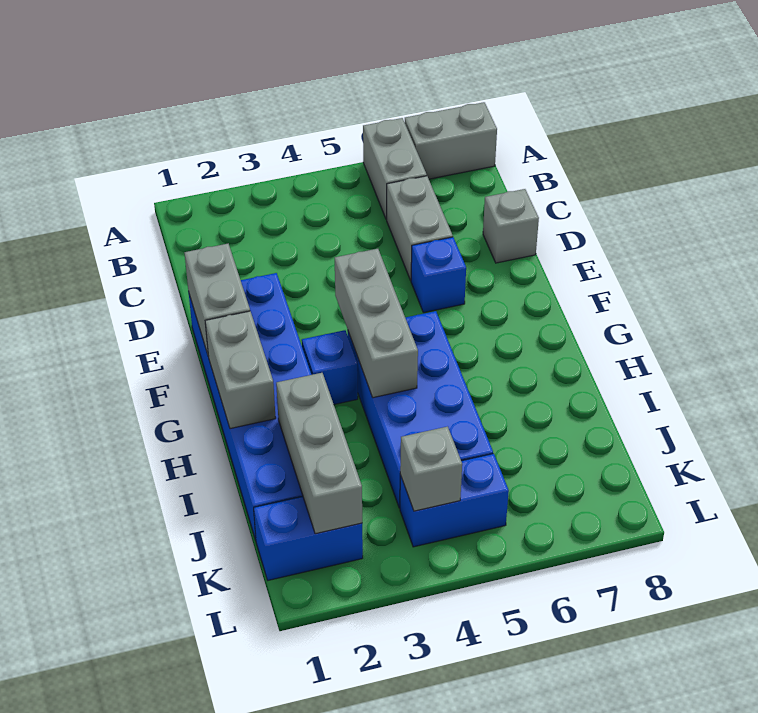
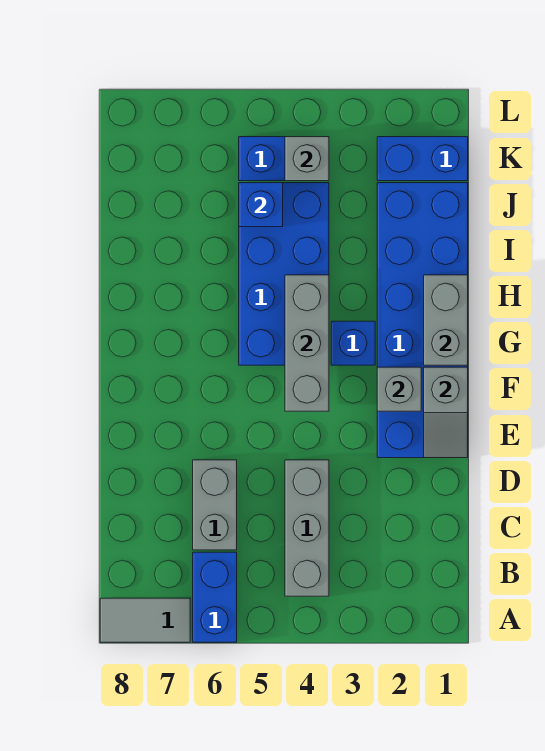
grey 1x2 brick [363,118,427,219] -> blue 1x2 brick [193,552,237,642]
grey 1x2 brick [405,102,497,179] -> grey 1x2 tile [100,598,190,642]
grey 1x1 brick [483,189,539,263] -> grey 1x1 brick moved to [377,367,421,411]
grey 1x2 brick [184,244,250,354] -> grey 1x2 slope [424,367,468,458]
blue 1x1 brick [411,237,466,313] -> blue 1x1 brick moved to [239,183,283,227]
grey 1x3 brick [276,373,362,534] -> grey 1x3 brick moved to [285,460,329,596]

